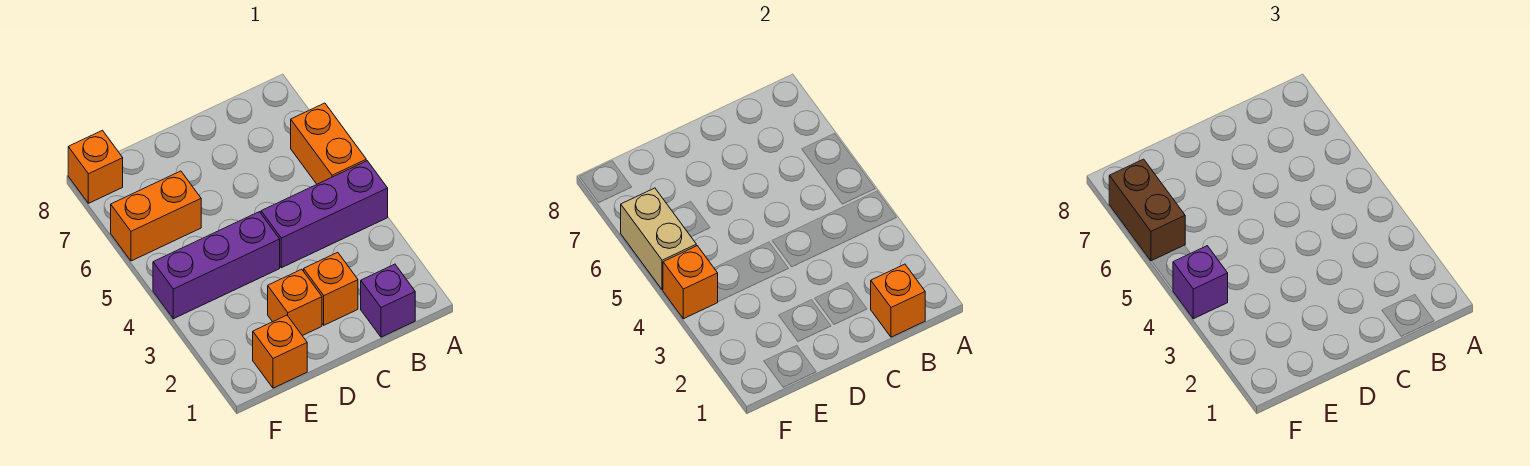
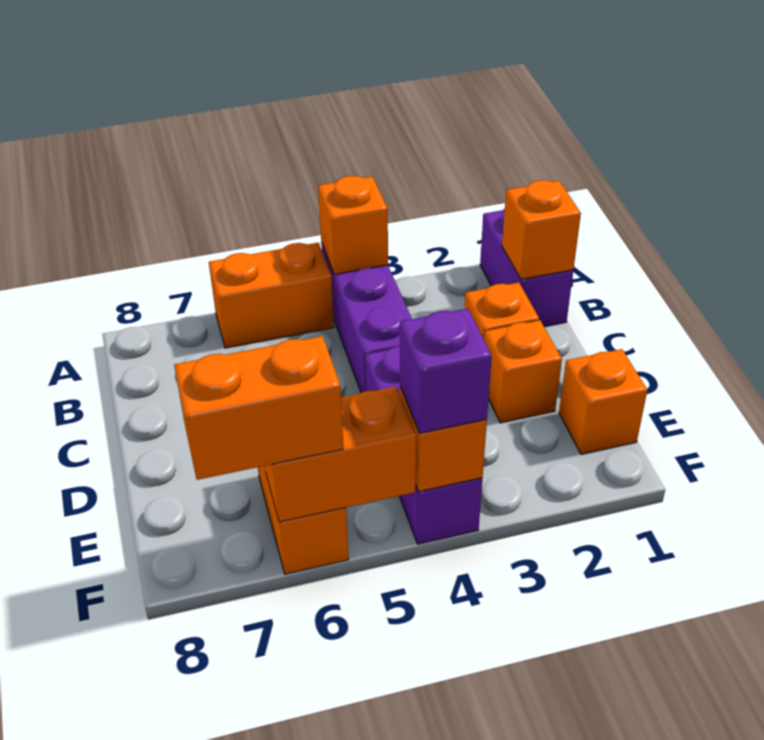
purple 1x1 brick [361,264,415,337] -> purple 1x2 brick [480,209,573,327]
tan 1x2 brick [621,188,696,290] -> orange 1x2 brick [265,387,416,522]
brown 1x2 brick [1109,159,1185,261] -> orange 1x2 brick [174,336,343,480]
orange 1x1 brick [68,130,123,203] -> orange 1x1 brick moved to [318,176,388,274]

